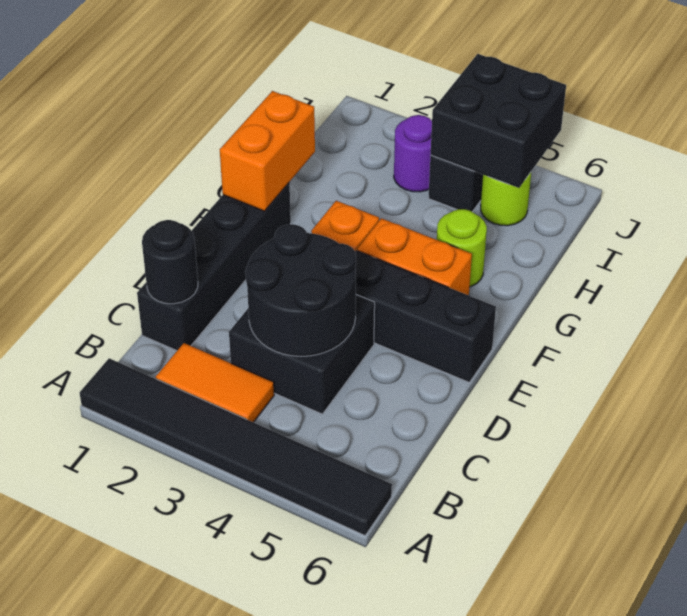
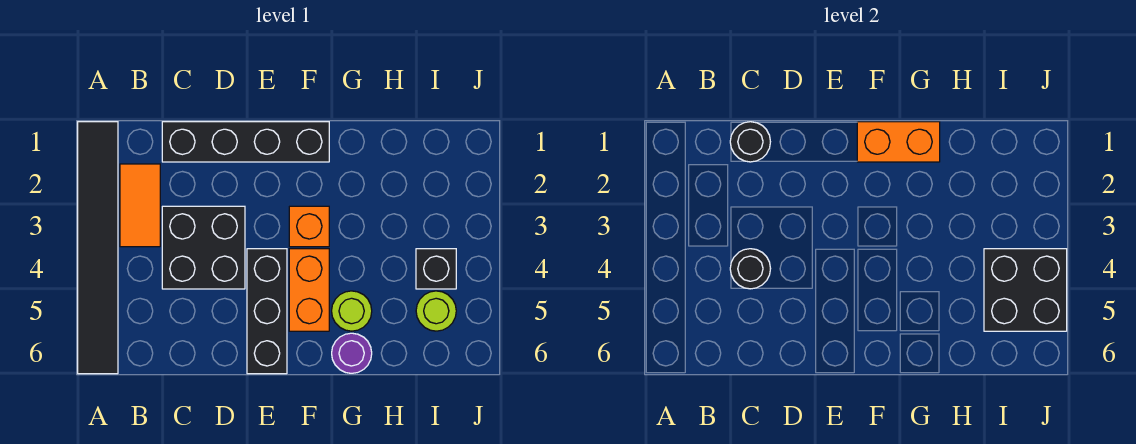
black 2x2 round brick [245,224,356,356] -> black 1x1 round brick [730,249,771,289]
purple 1x1 round brick [394,115,432,192] -> purple 1x1 round brick moved to [332,333,372,373]

